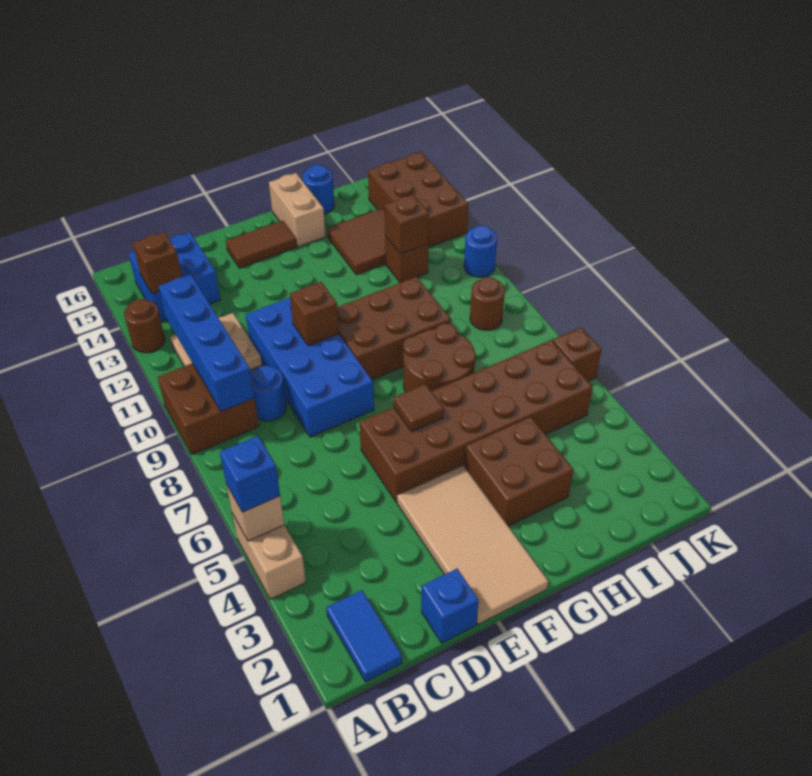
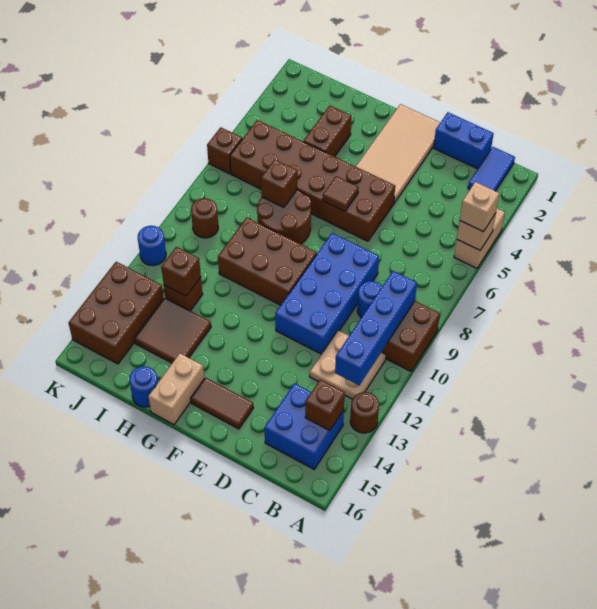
blue 1x1 brick [220,436,280,512] -> tan 1x1 brick [460,182,499,232]
blue 1x1 brick [421,569,479,643] -> blue 1x2 brick [434,112,494,169]
brown 1x1 brick [290,282,339,346] -> brown 1x1 brick moved to [261,160,297,208]
brown 2x2 brick [465,417,573,526] -> brown 1x2 brick [303,106,351,157]

